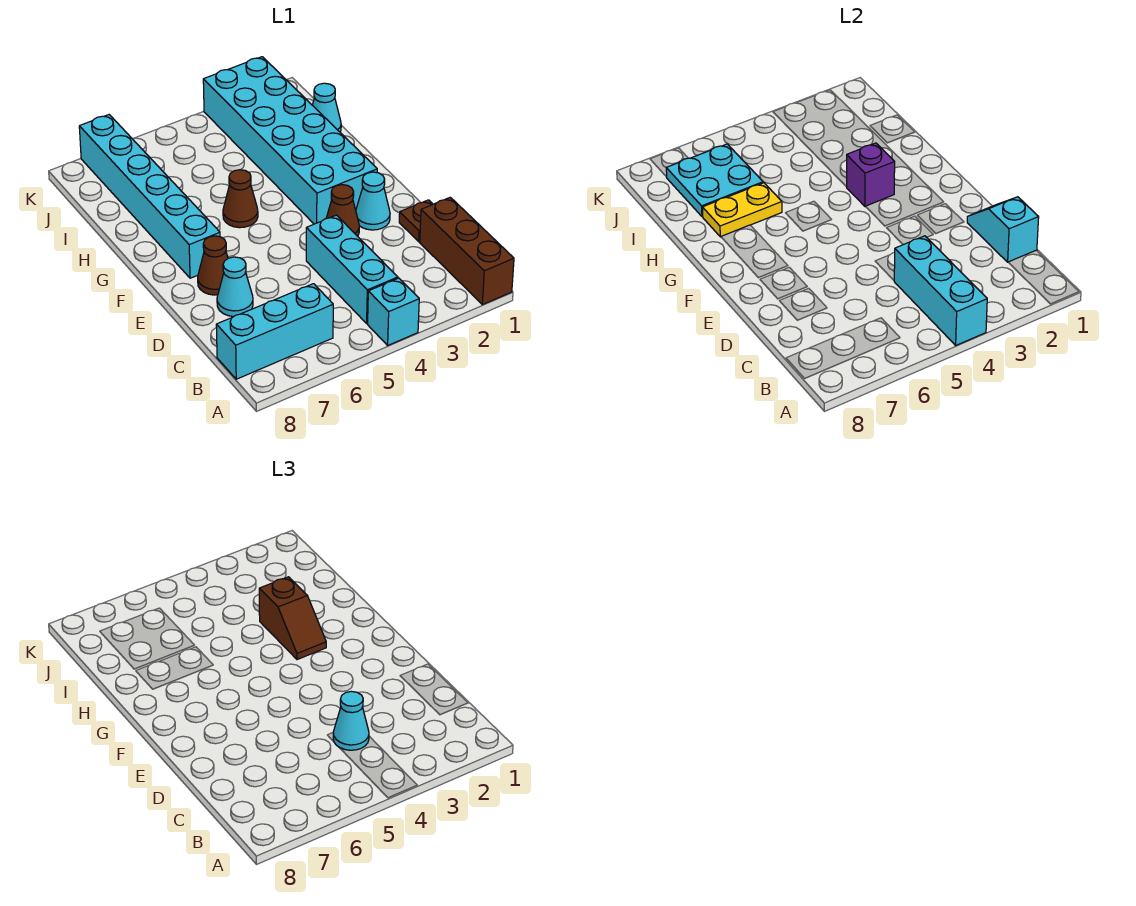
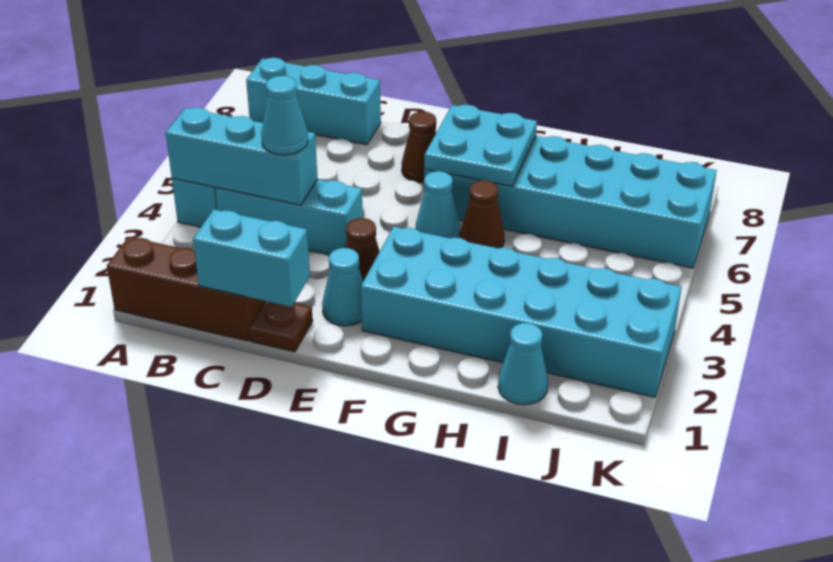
cyan 1x3 brick [216,284,333,379] -> cyan 1x3 brick turned to [246,58,381,145]
cyan 1x2 slope [967,197,1039,262] -> cyan 1x2 brick [193,209,310,307]
cyan 1x1 cone [217,257,253,317] -> cyan 1x1 cone moved to [416,171,460,238]
cyan 1x6 brick [79,115,220,278] -> cyan 2x6 brick [424,136,717,268]
purple 1x1 brick [847,143,895,207] -> none
brown 1x2 slope [259,577,326,660] -> none
yellow 1x2 plate [702,183,782,237] -> none
cyan 2x2 plate [666,144,763,216] -> cyan 2x2 plate moved to [424,105,537,186]

